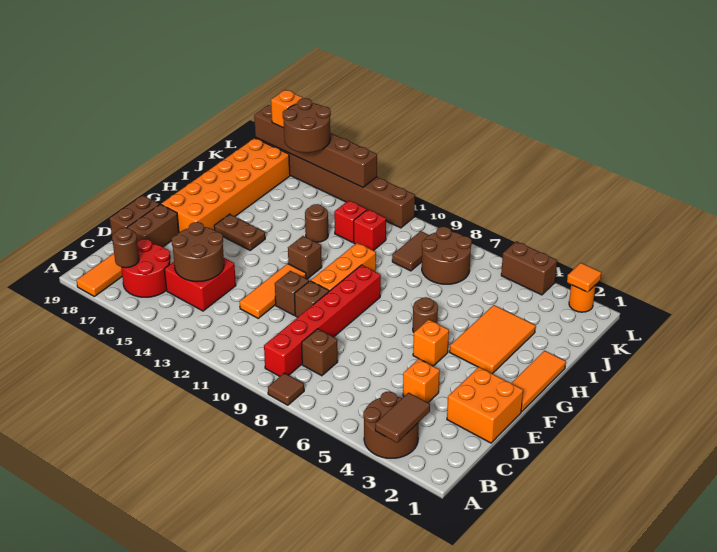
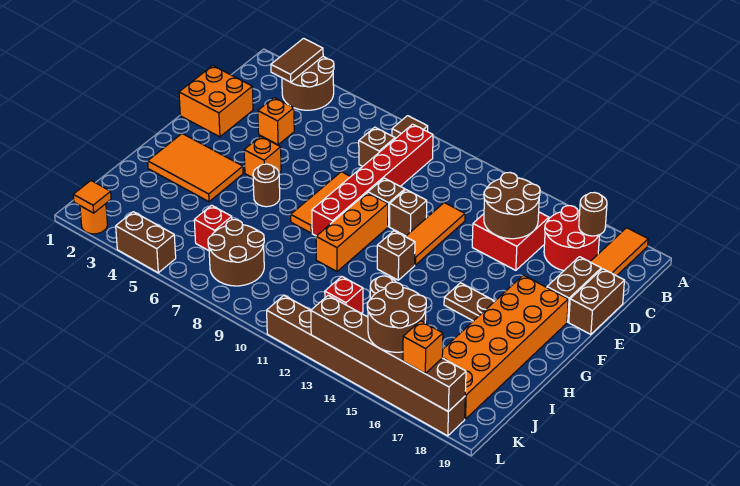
orange 1x3 tile [511,351,566,412] -> orange 1x3 tile moved to [291,172,351,233]
orange 2x3 tile [450,305,536,374] -> orange 2x3 tile turned to [148,134,243,202]
brown 1x2 tile [392,231,429,271] -> none
red 1x1 brick [354,209,386,251] -> red 1x1 brick moved to [194,205,232,251]

